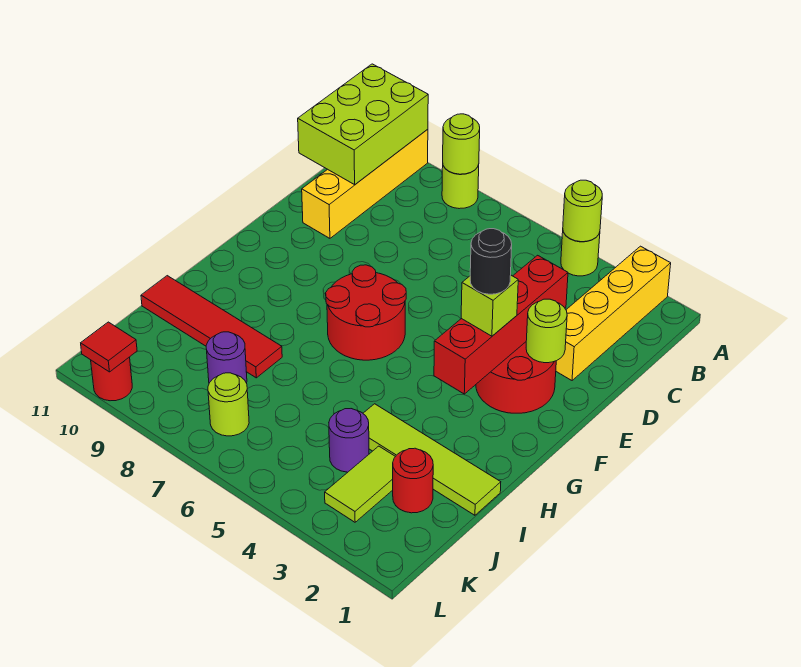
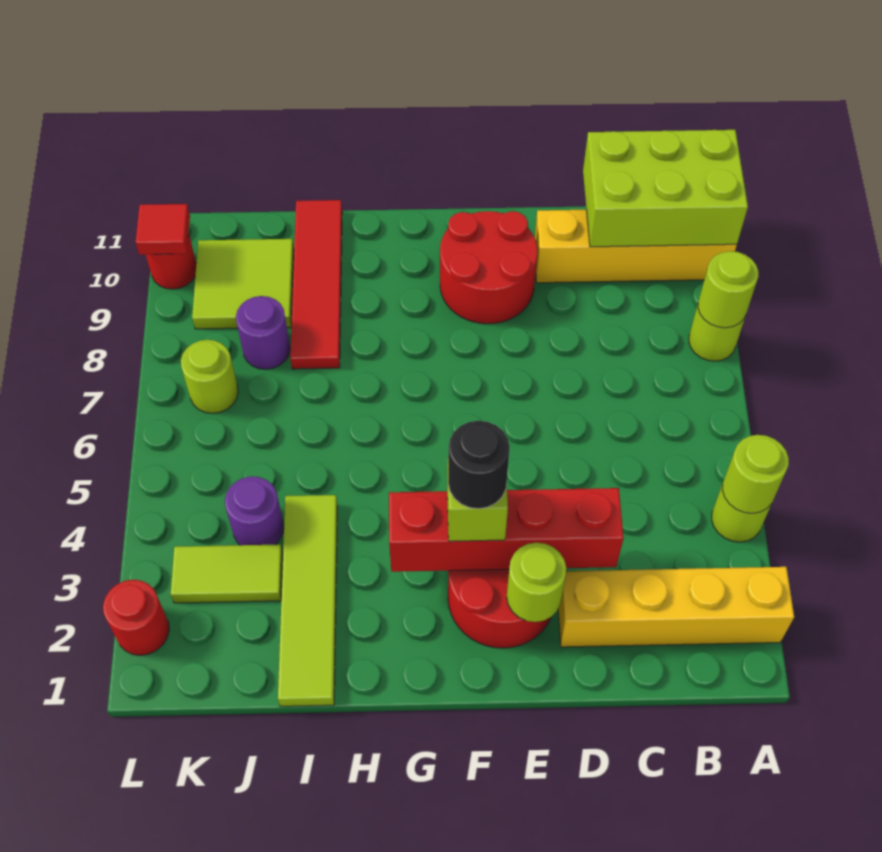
red 2x2 round brick [326,265,406,360] -> red 2x2 round brick moved to [440,211,538,324]
red 1x1 round brick [393,448,433,513] -> red 1x1 round brick moved to [103,580,169,655]
none -> lime 2x2 tile [192,239,294,329]

